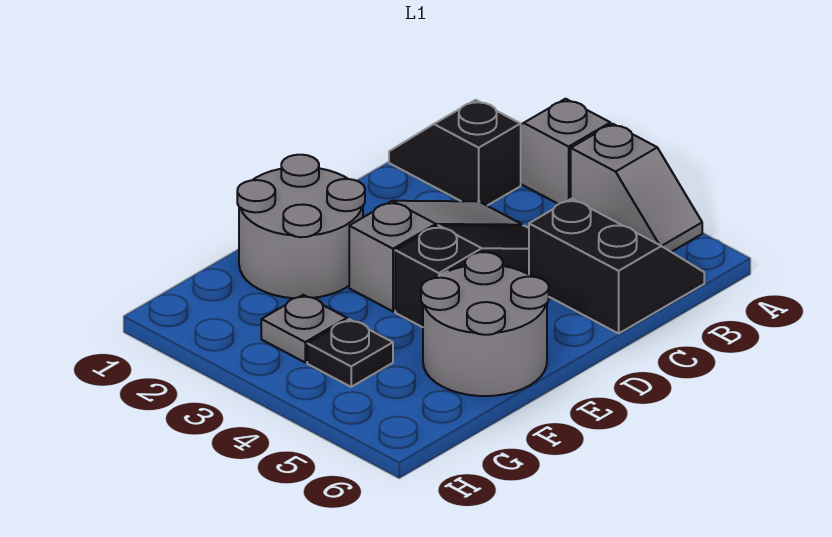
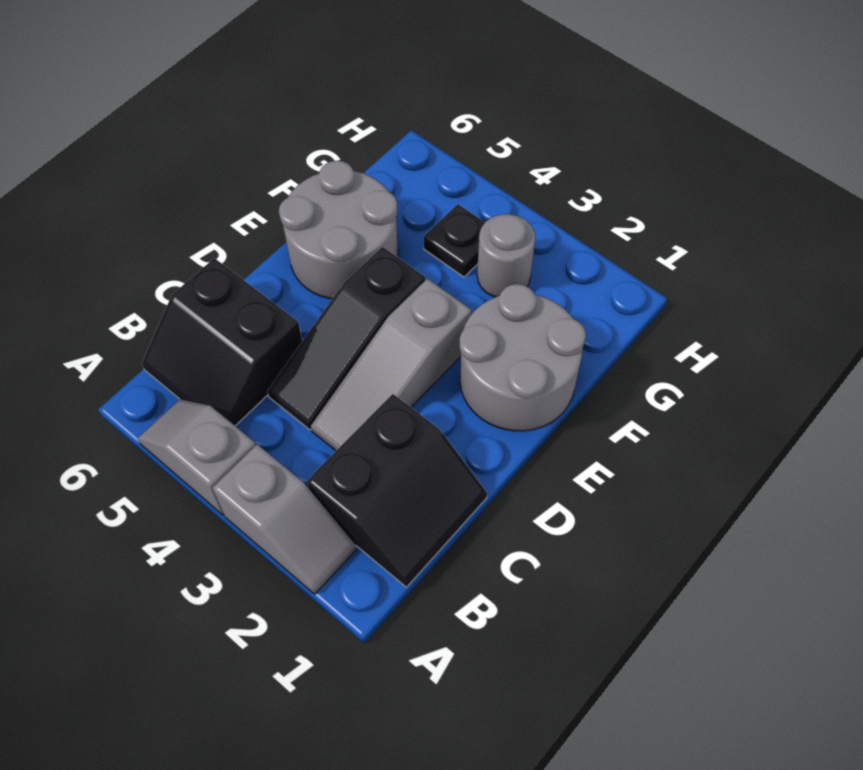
black 1x2 slope [389,100,521,206] -> black 2x2 slope [307,394,487,587]
grey 1x1 plate [261,295,347,362] -> grey 1x1 round brick [477,214,535,297]

